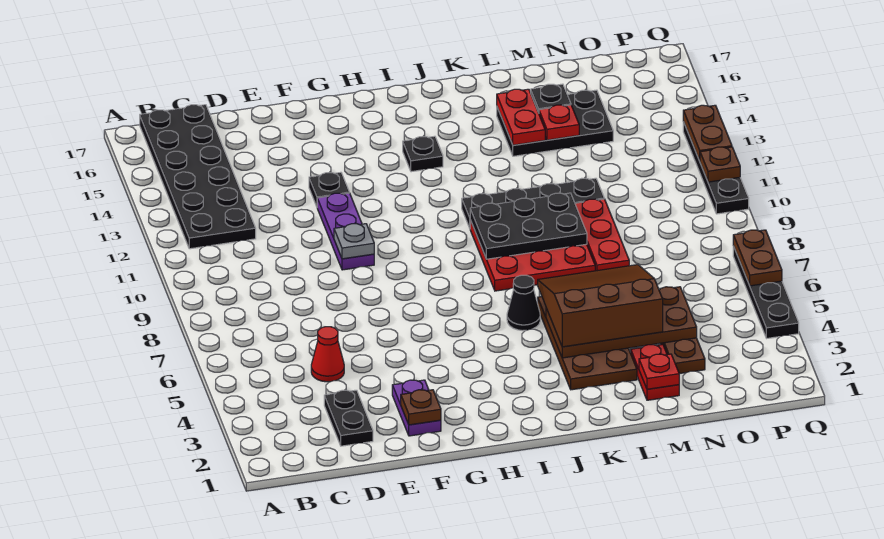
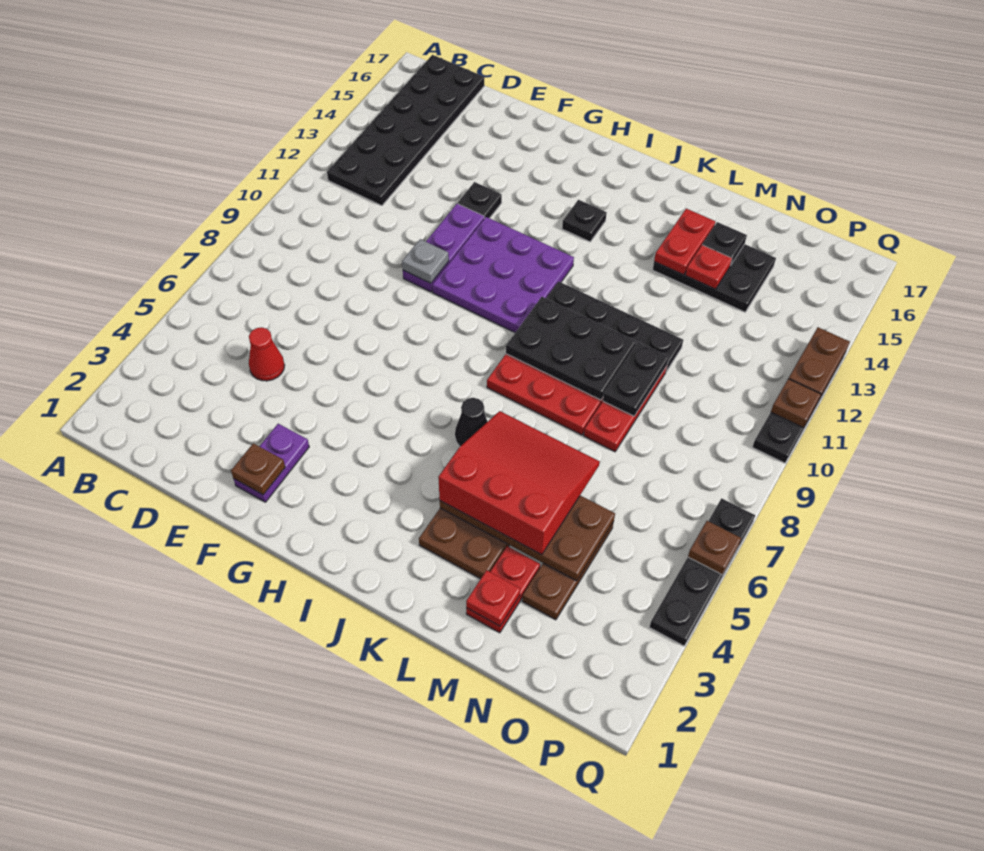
black 1x2 plate [324,390,373,446] -> black 1x2 plate moved to [603,342,669,416]
none -> purple 3x3 plate [432,217,574,332]
brown 3x3 slope [538,265,663,347] -> red 3x3 slope [438,411,600,555]
brown 1x2 plate [733,230,782,286] -> brown 1x1 plate [688,521,741,575]

